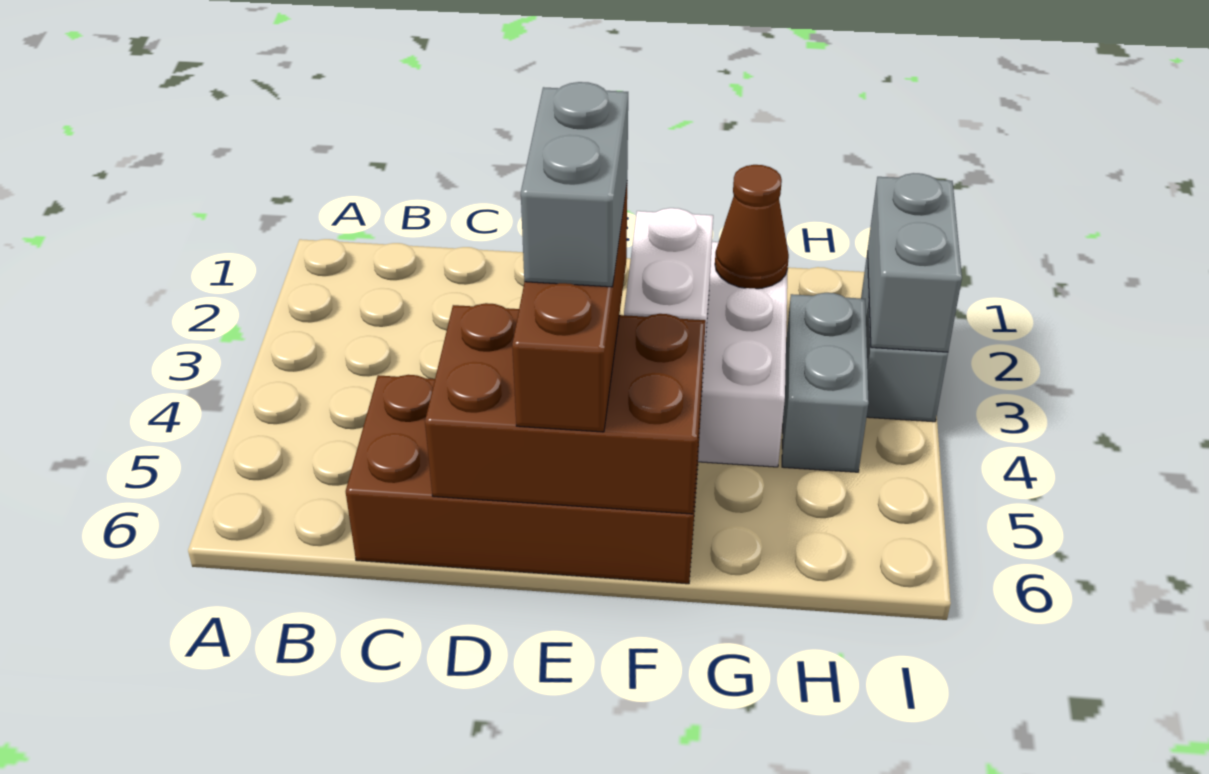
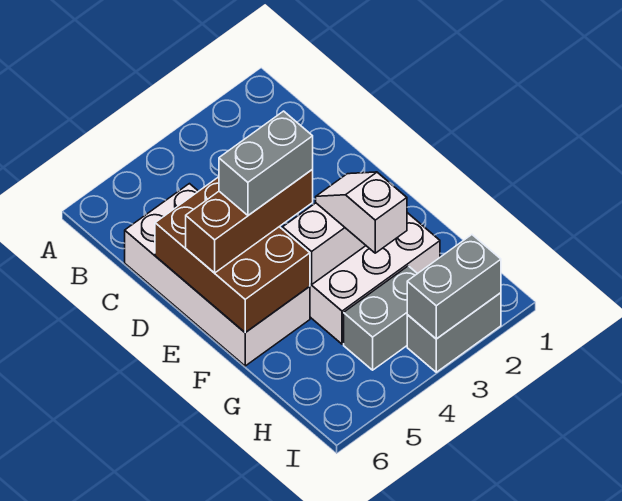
brown 2x4 brick [346,375,701,584] -> white 2x4 brick [125,184,310,366]
none -> white 1x2 slope [316,172,407,253]
brown 1x1 cone [715,165,789,289] -> none

